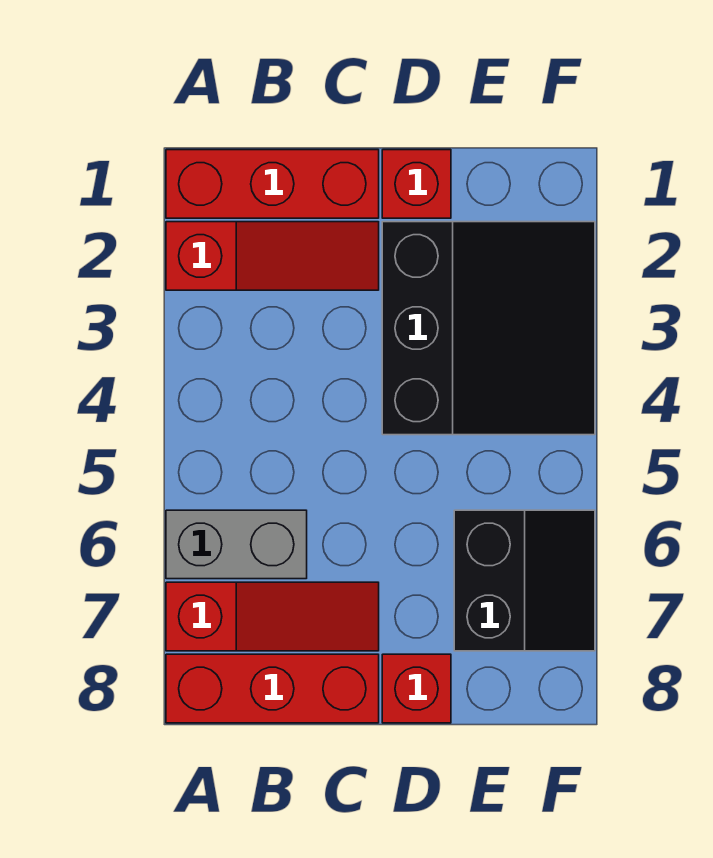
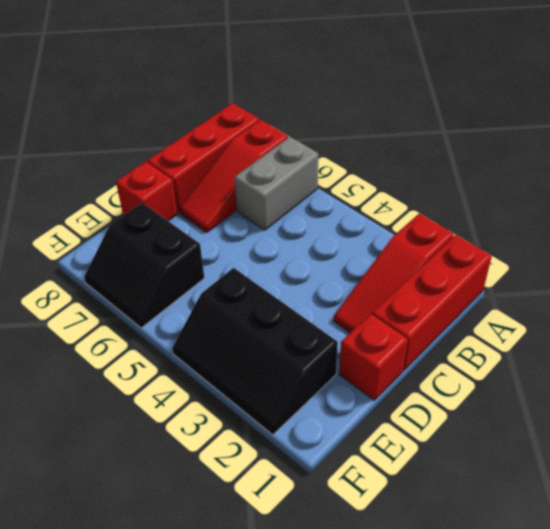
black 3x3 slope [382,222,595,435] -> black 2x3 slope [172,268,338,435]

